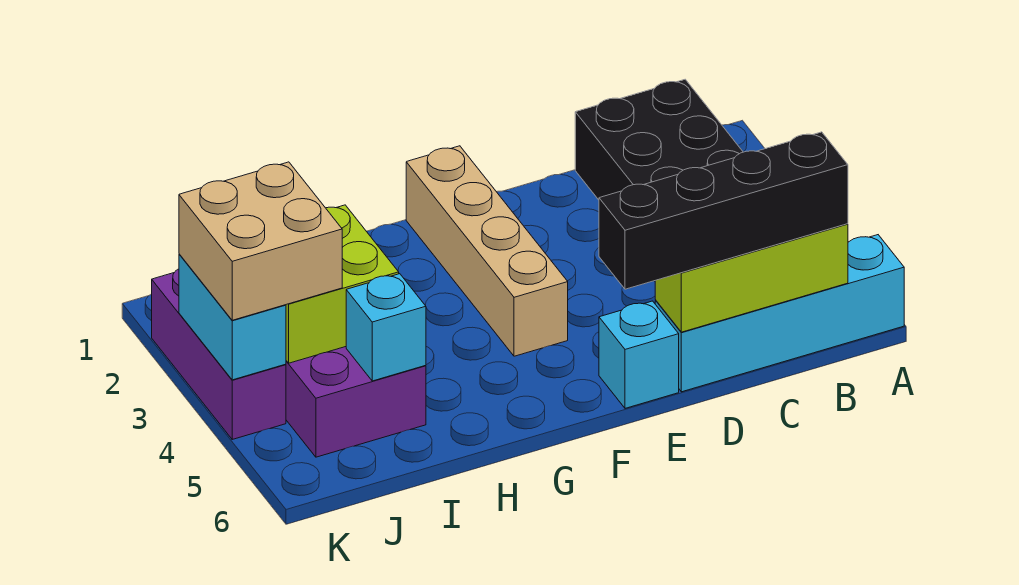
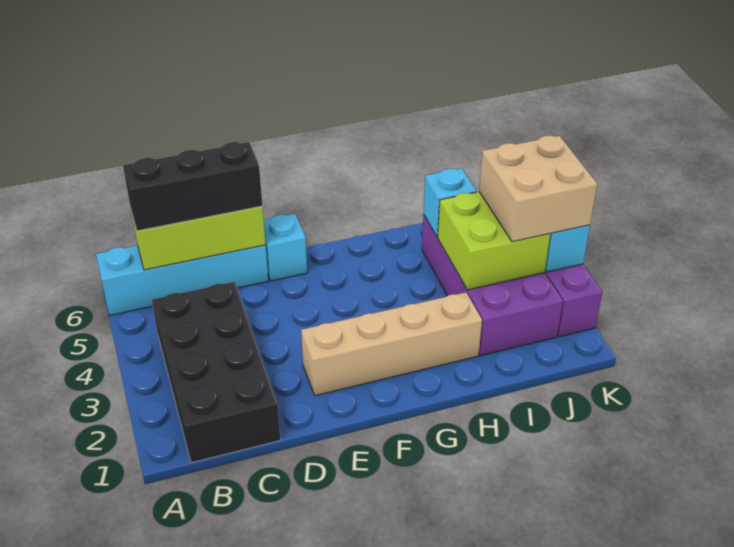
black 1x4 brick [599,132,848,289] -> black 1x3 brick [123,142,262,231]
tan 1x4 brick [406,146,568,356] -> tan 1x4 brick turned to [301,292,482,396]

